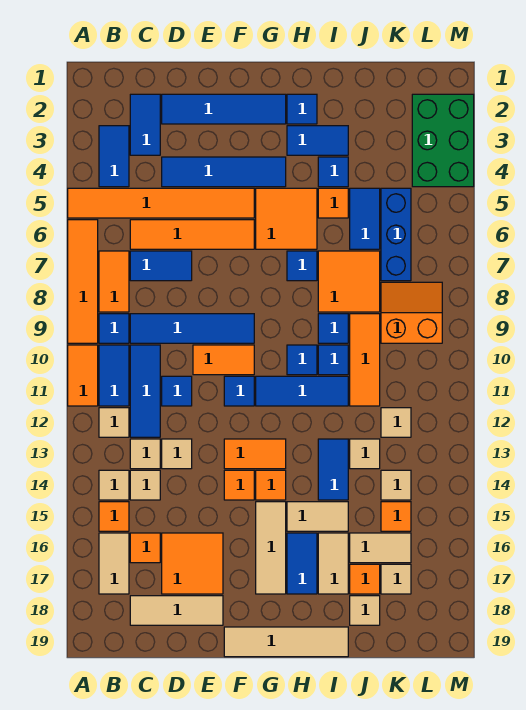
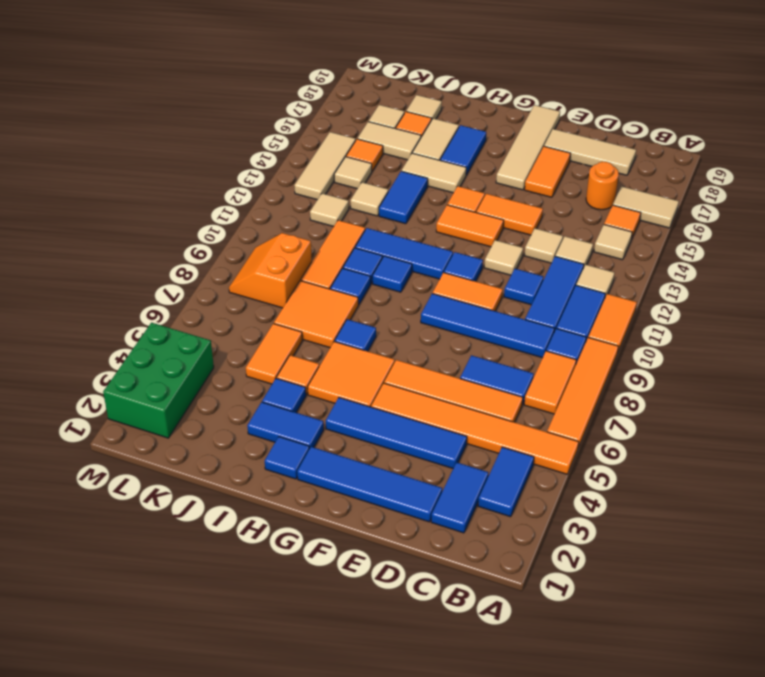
tan 1x2 tile [99,533,129,594] -> tan 1x2 tile turned to [613,186,679,228]
tan 1x1 tile [130,470,160,500] -> tan 1x1 tile moved to [484,240,523,275]
orange 1x1 tile [130,533,160,563] -> orange 1x1 round brick [586,162,619,210]
orange 2x2 tile [162,533,223,594] -> orange 1x2 tile [525,146,571,197]
orange 1x1 tile [224,470,254,500] -> orange 1x2 tile [476,194,543,235]
tan 1x4 tile [224,627,348,657] -> tan 1x4 tile turned to [496,105,560,190]
tan 1x3 tile [256,502,286,594] -> tan 1x3 tile moved to [294,132,356,200]
blue 1x2 tile [350,188,380,249] -> orange 1x2 tile [246,324,302,384]
blue 1x3 brick [381,188,411,281] -> none
orange 2x2 slope [381,282,442,343] -> orange 2x2 slope turned to [229,233,312,308]

